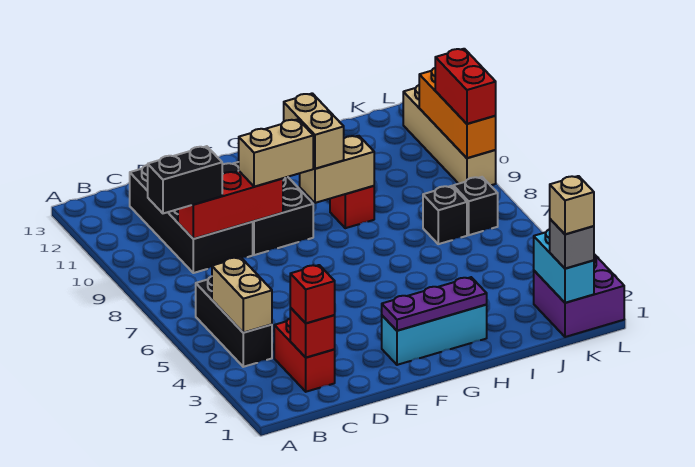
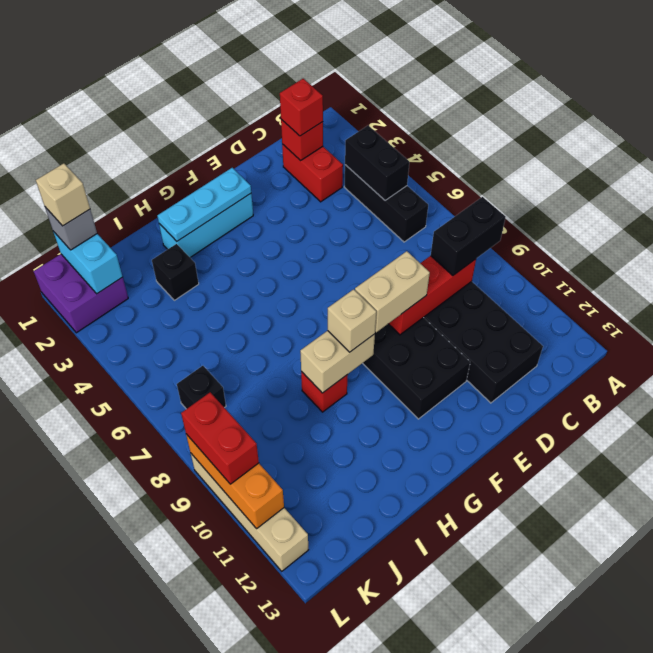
tan 1x2 brick [212,257,272,333] -> black 1x2 brick [345,126,409,200]
purple 1x3 plate [382,277,487,331] -> cyan 1x3 plate [157,168,251,241]
tan 1x2 brick [284,93,344,169] -> tan 1x1 brick [328,289,376,352]
black 1x1 brick [423,186,467,244] -> black 1x1 brick moved to [152,244,199,300]

